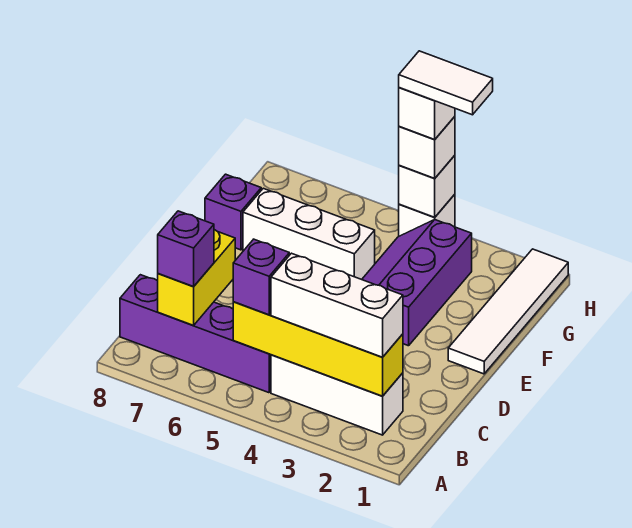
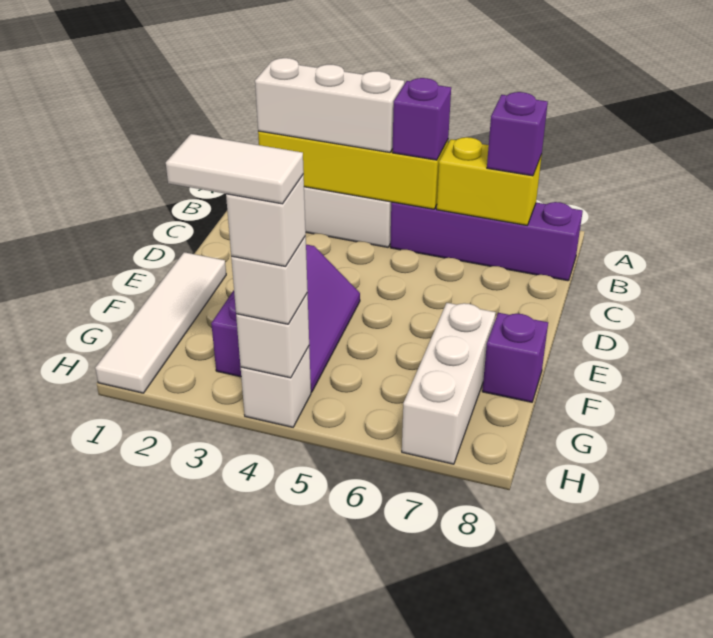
yellow 1x2 brick [158,230,235,325] -> yellow 1x2 brick turned to [437,137,542,225]
white 1x3 brick [243,188,375,280] -> white 1x3 brick turned to [402,303,496,464]

